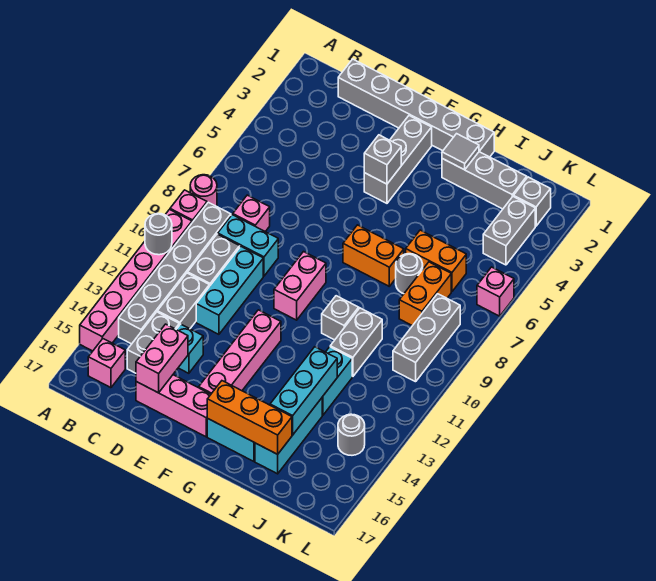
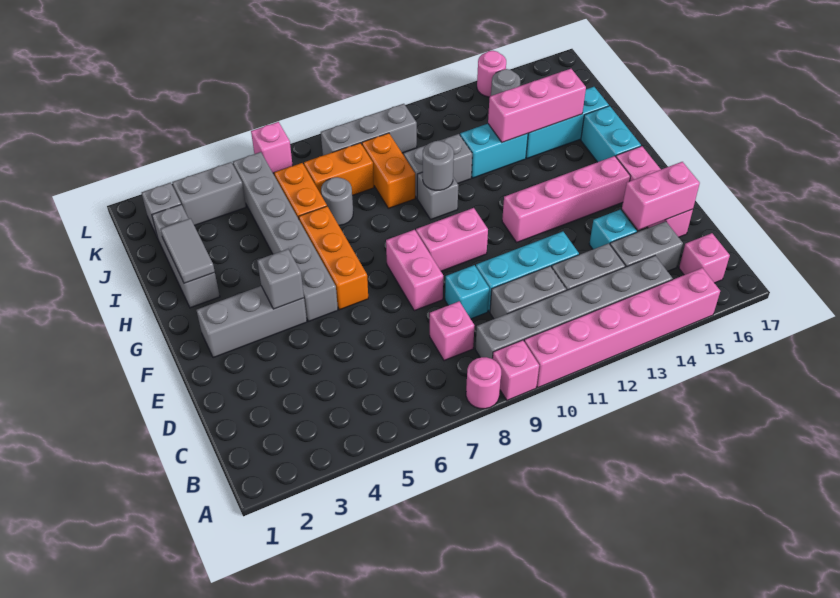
grey 1x1 round brick [145,213,172,255] -> grey 1x1 round brick moved to [423,141,454,190]
grey 1x6 brick [338,59,494,157] -> grey 1x6 brick moved to [233,152,338,321]
cyan 1x2 brick [218,215,278,276] -> cyan 1x1 brick [445,265,489,319]
none -> pink 1x2 brick [386,230,443,311]
orange 1x2 brick [343,225,404,286] -> orange 1x2 brick moved to [362,133,415,208]
orange 1x3 brick [207,381,292,454] -> orange 1x3 brick moved to [299,206,368,310]
grey 1x1 tile [442,134,479,170] -> grey 1x2 tile [160,218,215,283]
cyan 1x3 brick [270,347,337,435] -> pink 1x3 brick [488,69,586,142]
none -> pink 1x1 round brick [477,51,506,97]

